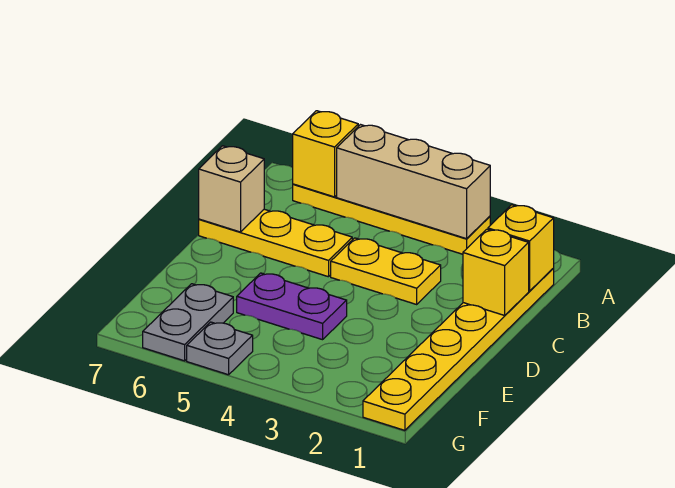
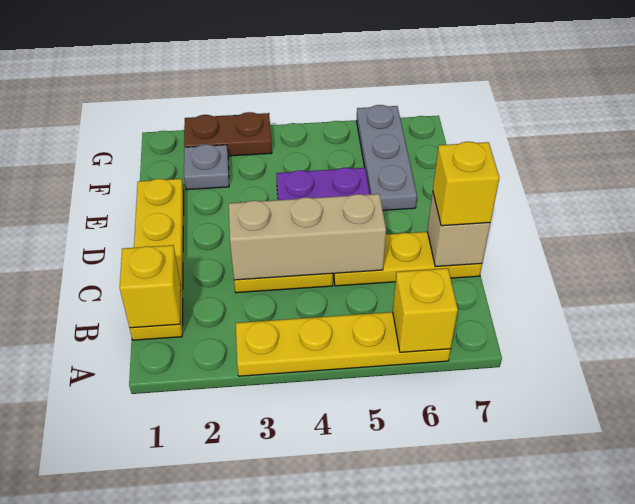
tan 1x3 brick [337,125,490,239] -> tan 1x3 brick moved to [229,194,386,280]
yellow 1x6 plate [363,269,554,430] -> yellow 1x4 plate [130,179,184,340]
yellow 1x1 brick [463,229,529,315] -> yellow 1x1 brick moved to [433,142,499,226]
grey 1x2 plate [143,284,233,361] -> grey 1x3 plate [357,105,417,210]
none -> brown 1x2 plate [184,112,272,156]
grey 1x1 plate [187,322,253,375] -> grey 1x1 plate moved to [184,144,229,190]

